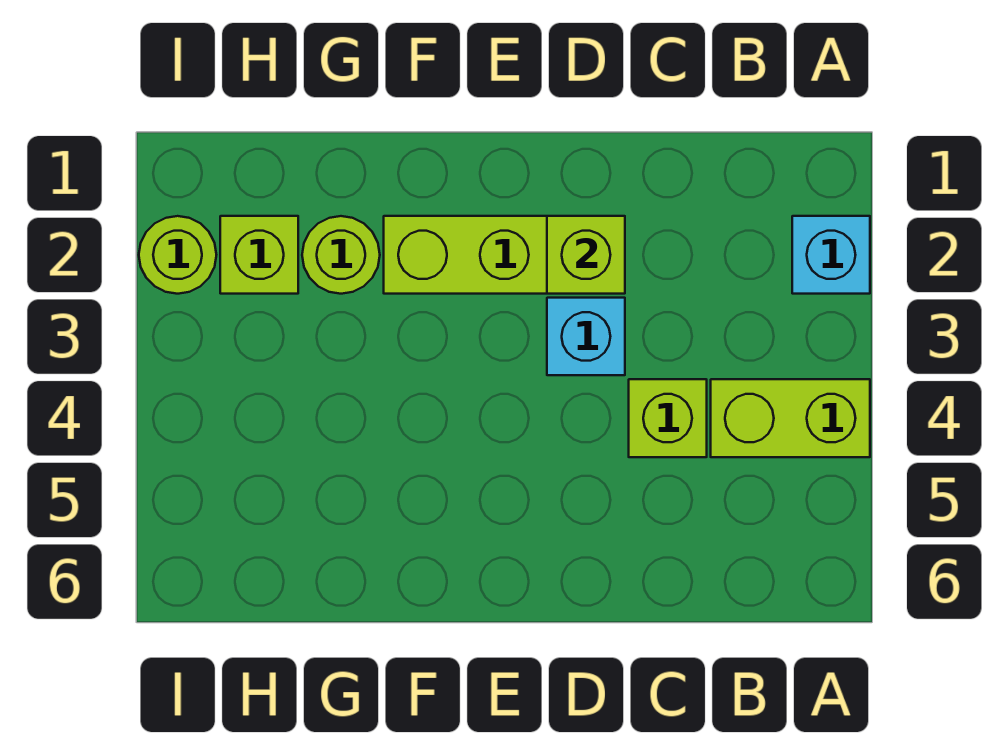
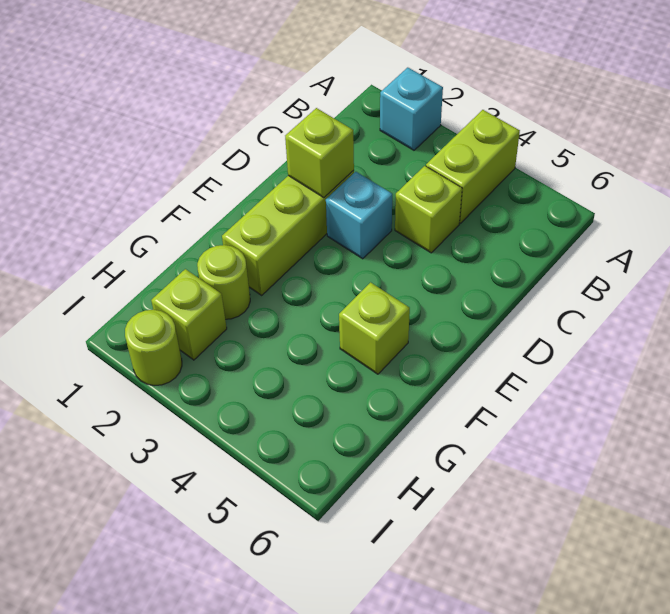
none -> lime 1x1 brick [339,282,410,374]

